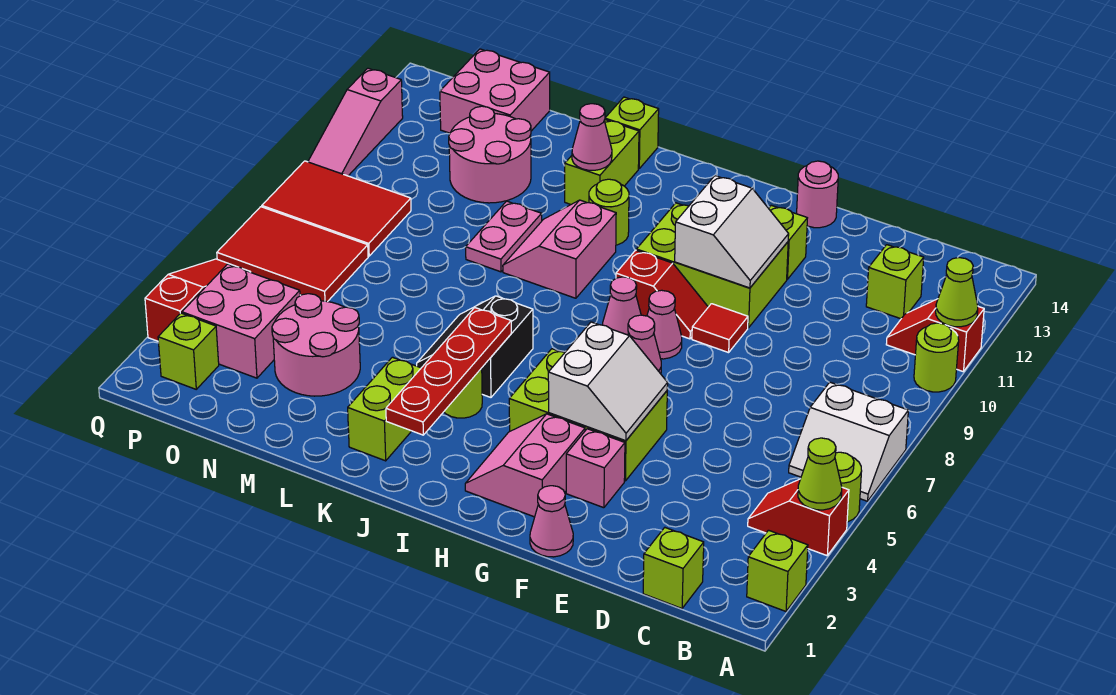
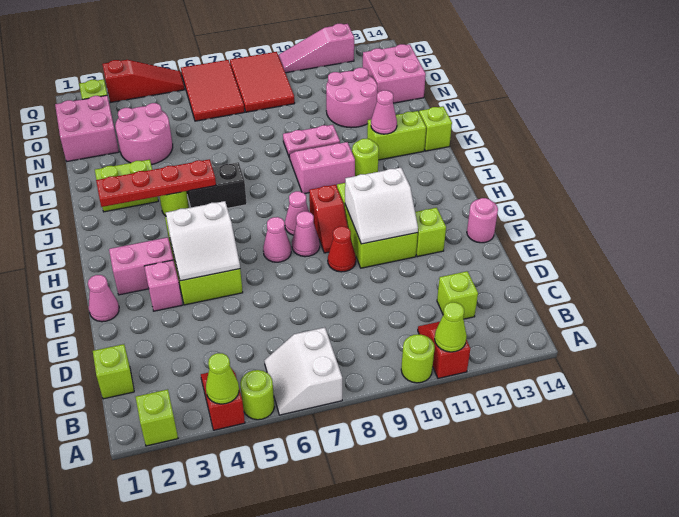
red 1x1 tile [692,304,748,353] -> red 1x1 cone [328,226,356,272]
pink 2x2 brick [182,264,300,378] -> pink 2x2 brick moved to [55,95,119,162]

